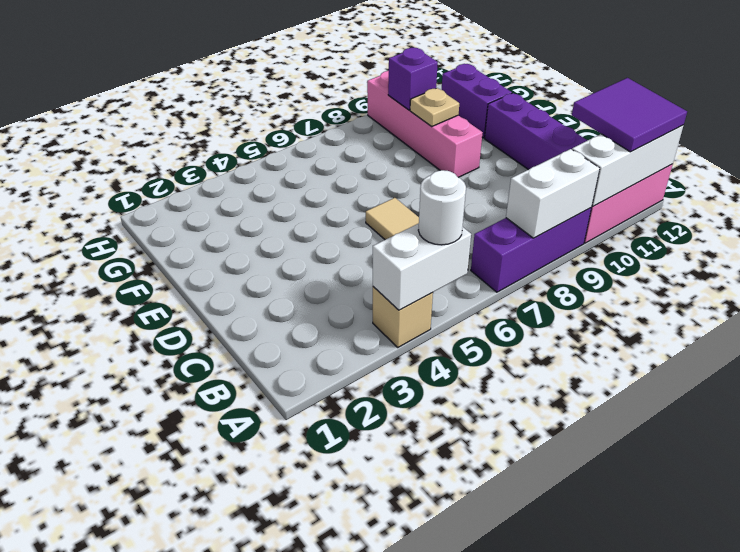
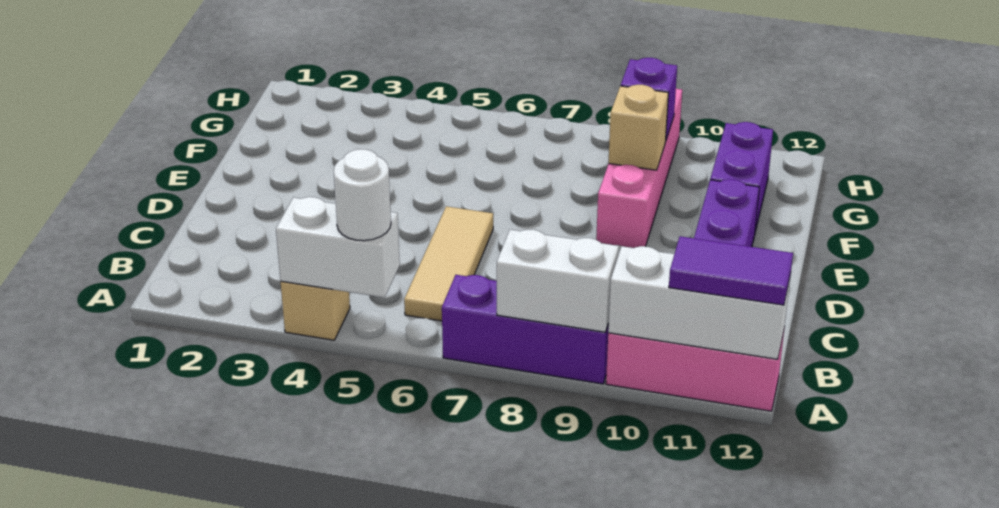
purple 2x2 tile [572,78,687,152] -> purple 1x2 tile [669,236,793,305]
tan 1x1 plate [410,88,459,127] -> tan 1x1 brick [609,85,668,170]

